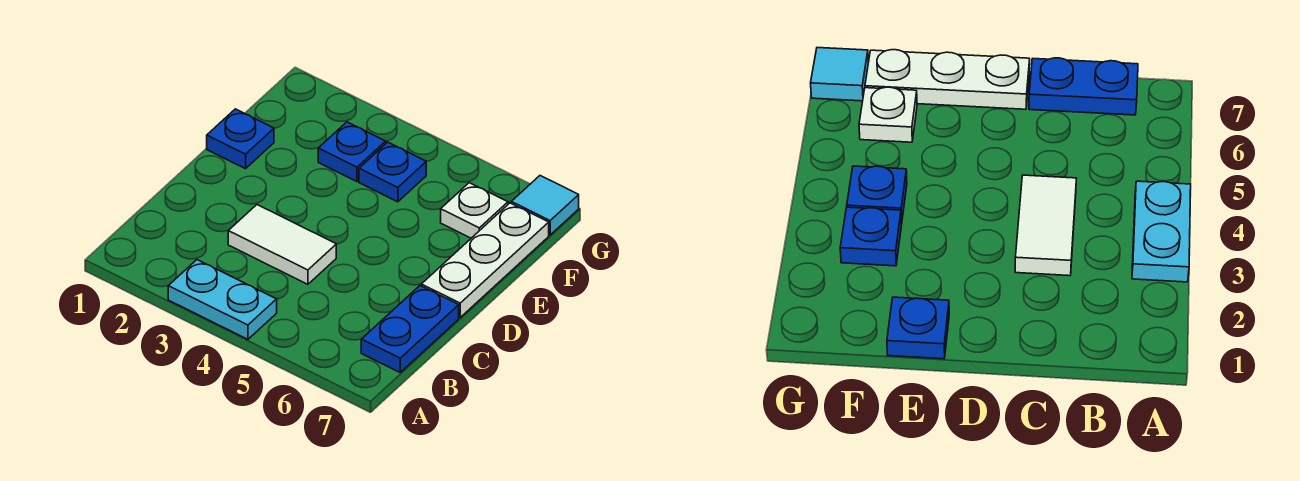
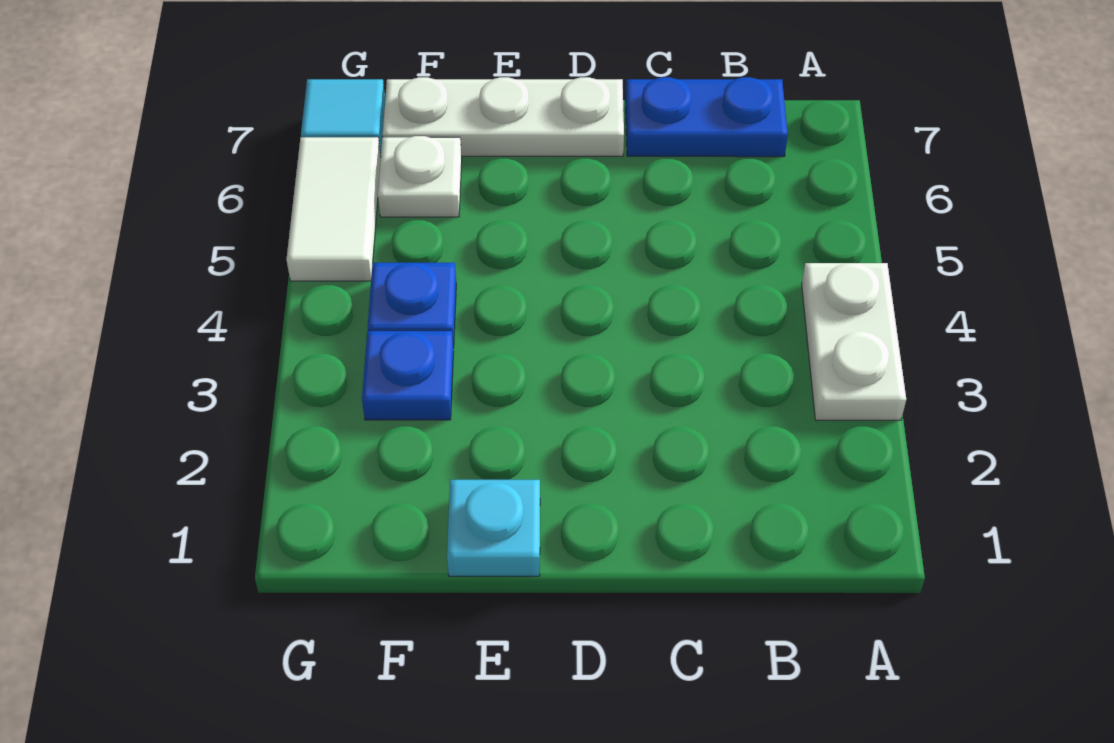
cyan 1x2 plate [168,260,277,339] -> white 1x2 plate [802,263,906,420]
white 1x2 tile [228,205,336,284] -> white 1x2 tile moved to [287,137,381,281]
blue 1x1 plate [207,109,274,169] -> cyan 1x1 plate [447,480,540,576]

